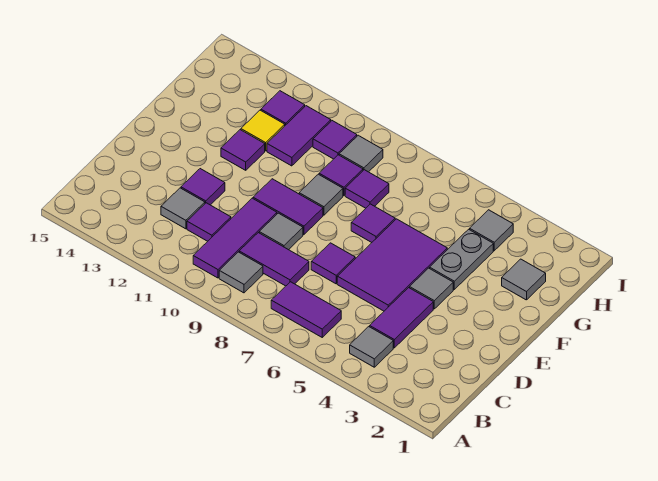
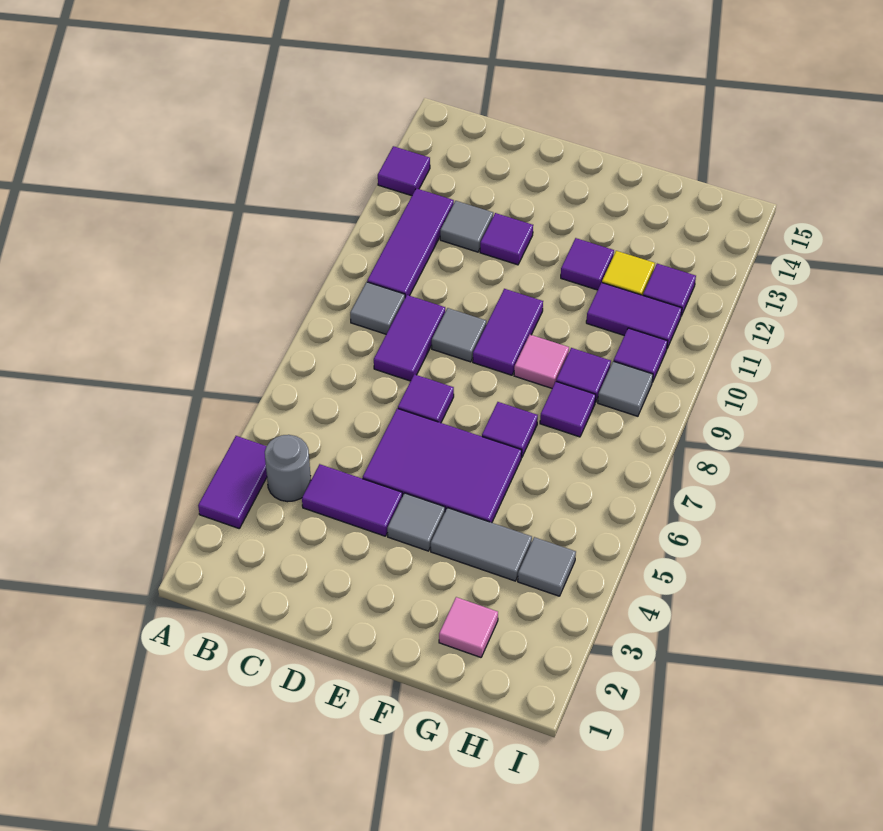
grey 1x1 tile [350,327,393,367] -> grey 1x1 round brick [265,435,311,502]
purple 1x2 tile [271,282,341,337] -> purple 1x2 tile moved to [198,436,267,528]
purple 1x3 tile [193,198,277,278] -> purple 1x3 tile turned to [367,188,454,297]
purple 1x1 tile [187,203,231,241] -> purple 1x1 tile moved to [378,146,430,196]
grey 1x2 plate [430,229,493,289] -> grey 1x2 tile [431,508,532,581]
grey 1x1 tile [299,174,343,215] -> pink 1x1 tile [514,335,569,388]
grey 1x1 tile [502,259,546,300] -> pink 1x1 tile [439,597,498,657]

